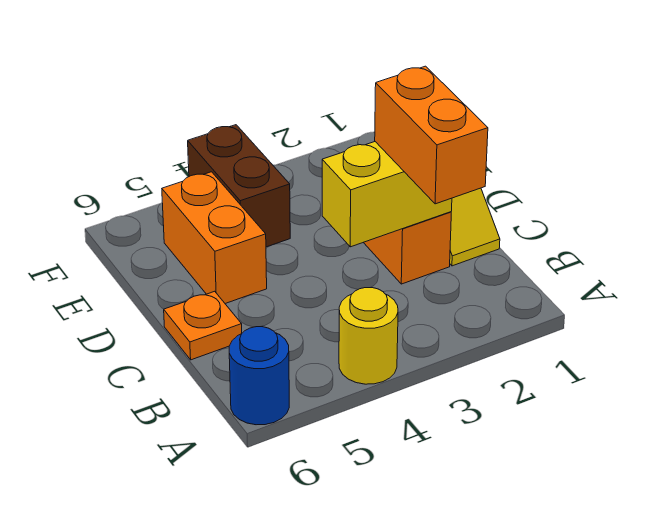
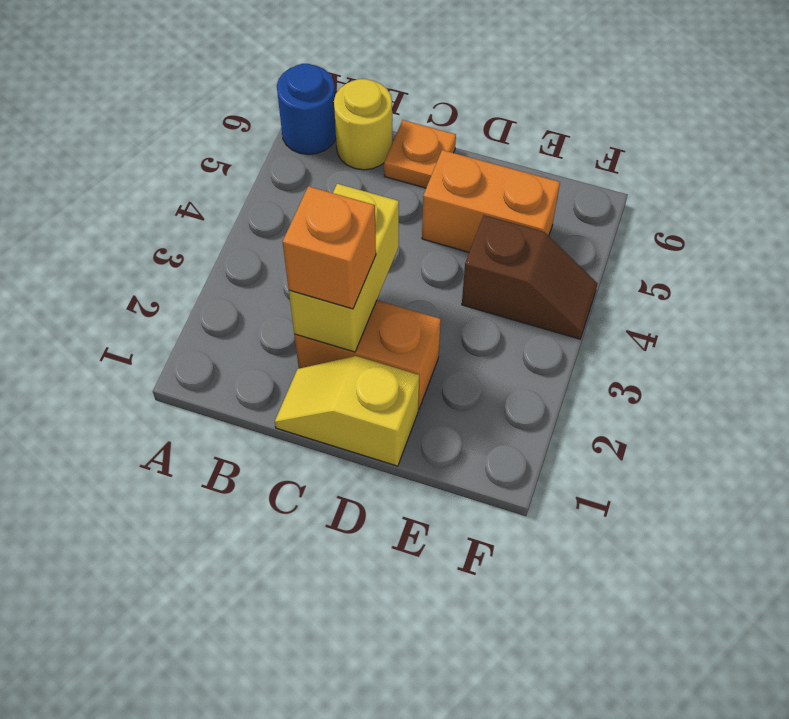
yellow 1x1 round brick [339,288,398,384] -> yellow 1x1 round brick moved to [334,79,392,170]
orange 1x2 brick [375,66,488,204] -> orange 1x1 brick [283,186,376,309]
brown 1x2 brick [188,125,290,247] -> brown 1x2 slope [462,215,597,339]

